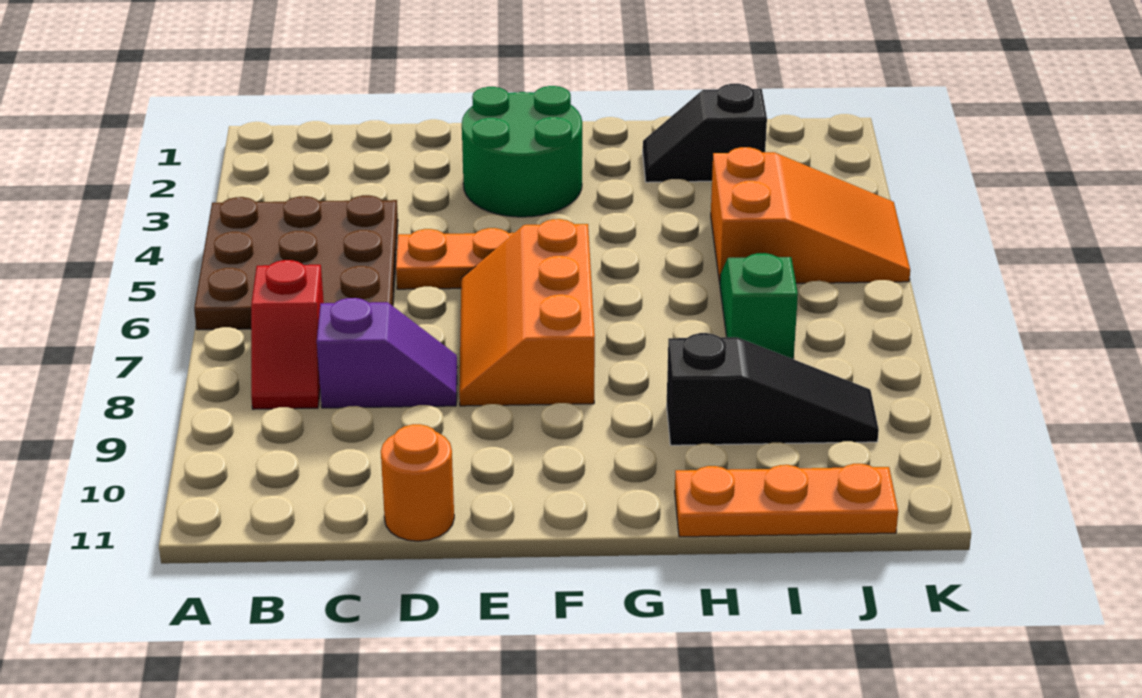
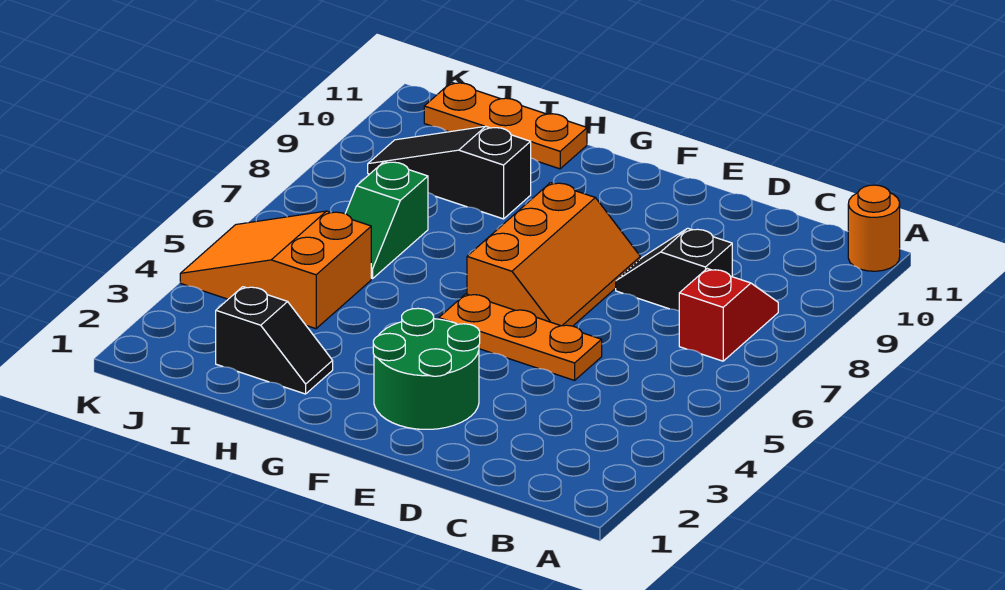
brown 3x3 plate [194,195,398,330] -> none
purple 1x2 slope [317,298,457,408] -> black 1x2 slope [616,228,732,311]
orange 1x1 round brick [381,424,454,541] -> orange 1x1 round brick moved to [848,185,900,271]

